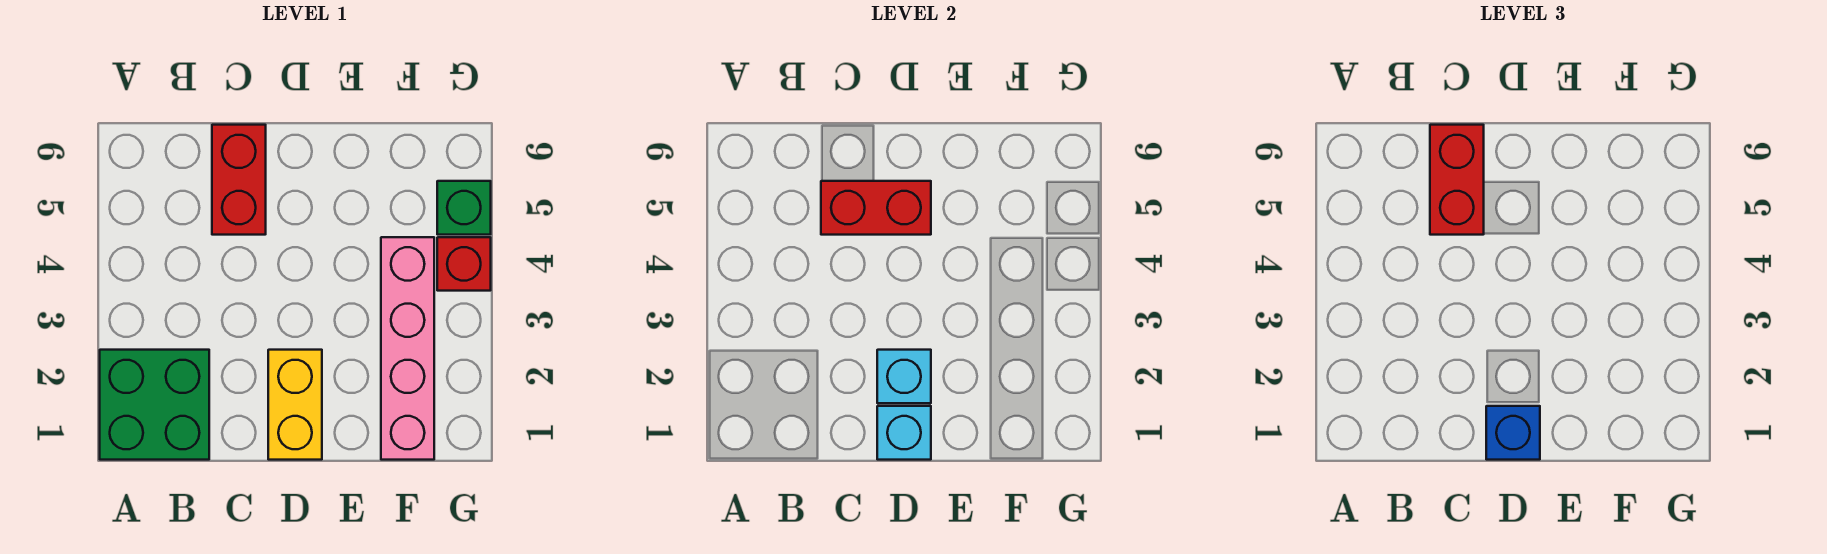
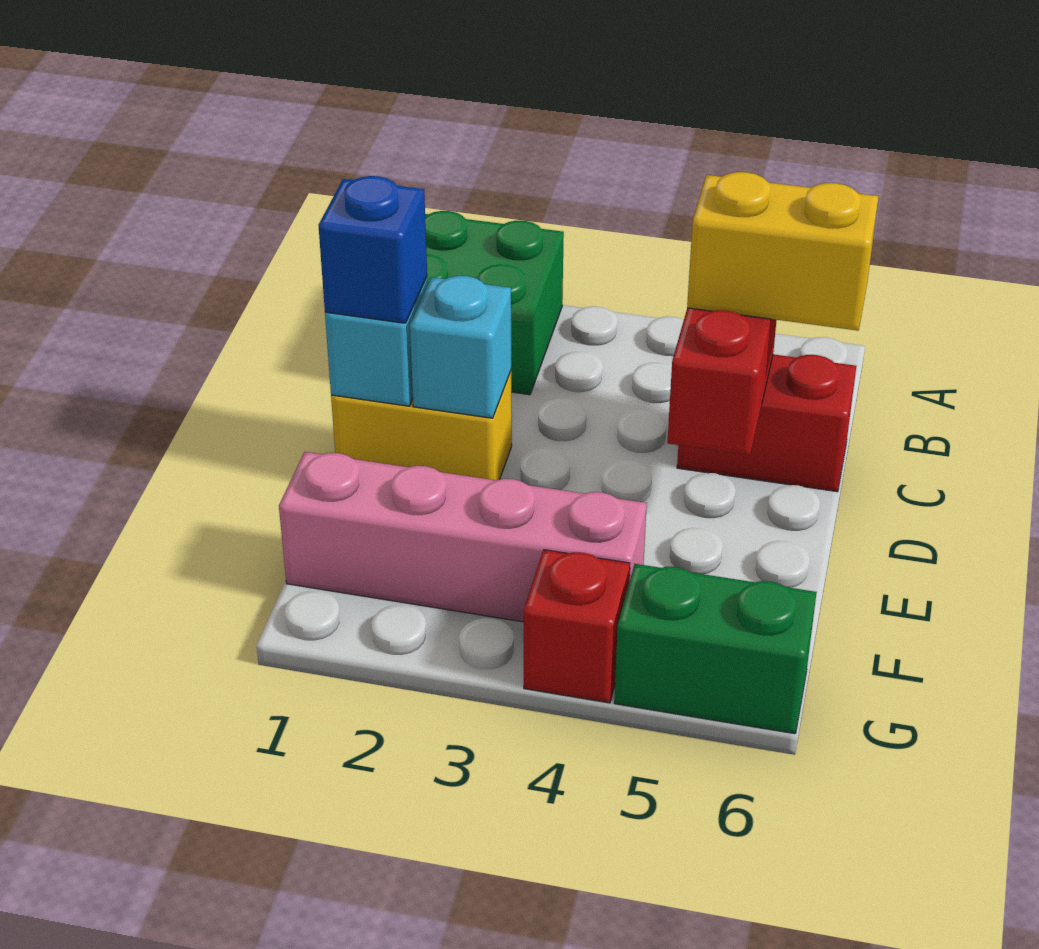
red 1x2 brick [1430,125,1484,235] -> yellow 1x2 brick [687,172,879,331]
green 1x1 brick [437,181,491,235] -> green 1x2 brick [614,564,817,734]

